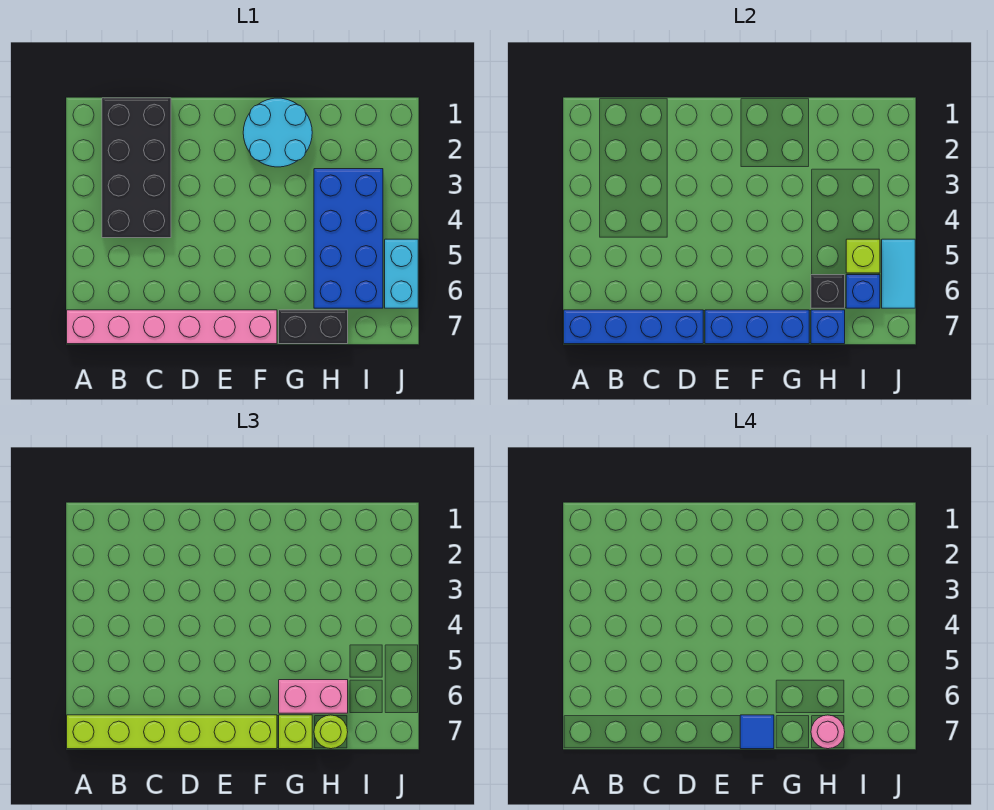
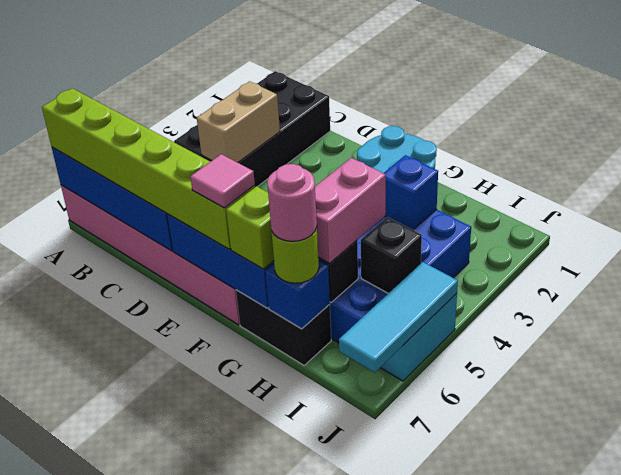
none -> tan 1x2 brick [197,81,280,163]
blue 1x1 tile [740,715,774,749] -> pink 1x1 tile [190,154,255,208]
pink 1x2 brick [279,680,348,713] -> pink 1x2 brick turned to [315,158,386,264]
lime 1x1 brick [846,239,880,273] -> black 1x1 brick [361,217,422,293]
blue 1x1 brick [846,275,880,308] -> blue 1x1 brick moved to [384,155,438,230]
cyan 1x2 tile [882,239,915,308] -> cyan 1x3 tile [339,262,458,372]

